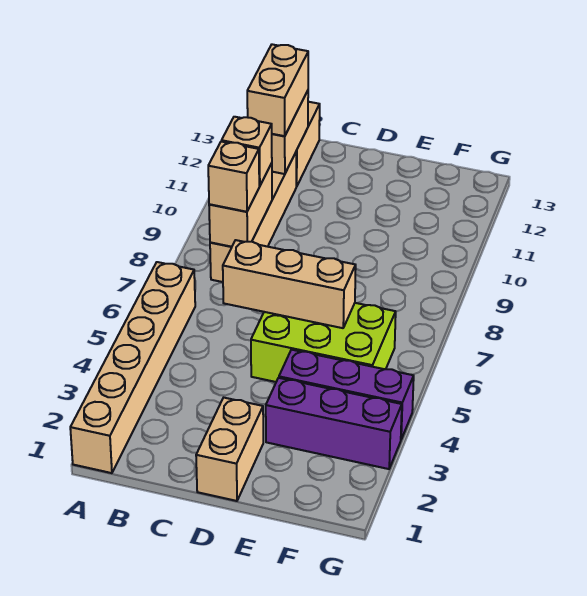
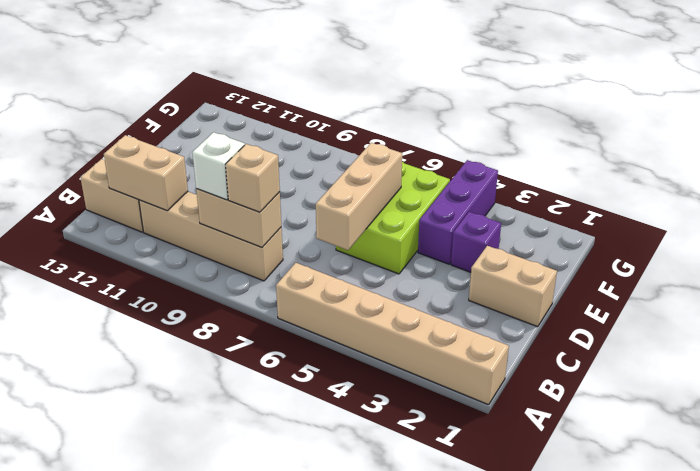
tan 1x1 brick [222,117,272,186] -> white 1x1 brick [192,132,245,200]
tan 1x2 brick [247,44,308,136] -> none
purple 1x3 brick [266,378,402,469] -> purple 1x1 brick [451,212,501,272]

